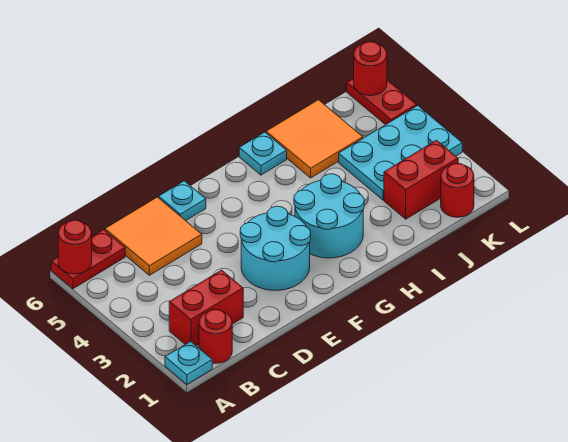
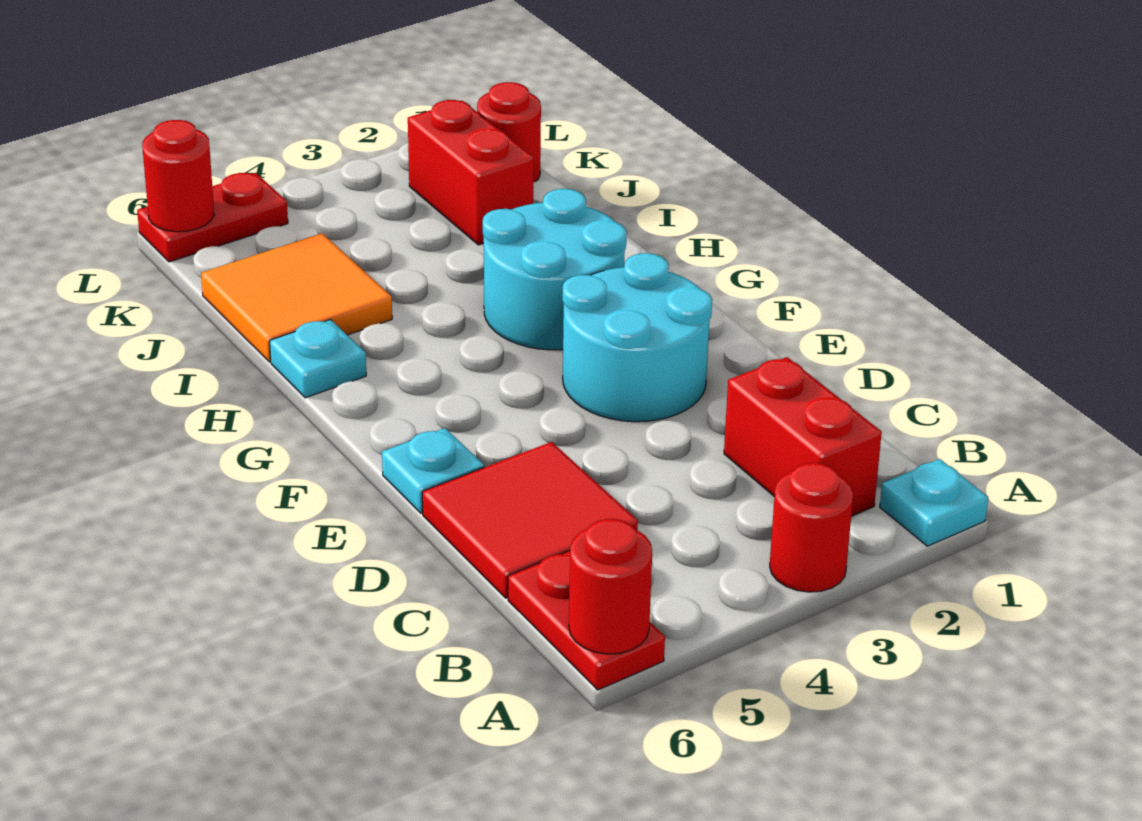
red 1x1 round brick [199,310,232,363] -> red 1x1 round brick moved to [770,463,853,592]
orange 2x2 tile [105,197,202,275] -> red 2x2 tile [422,442,638,598]
cyan 2x3 plate [339,106,462,200] -> none

